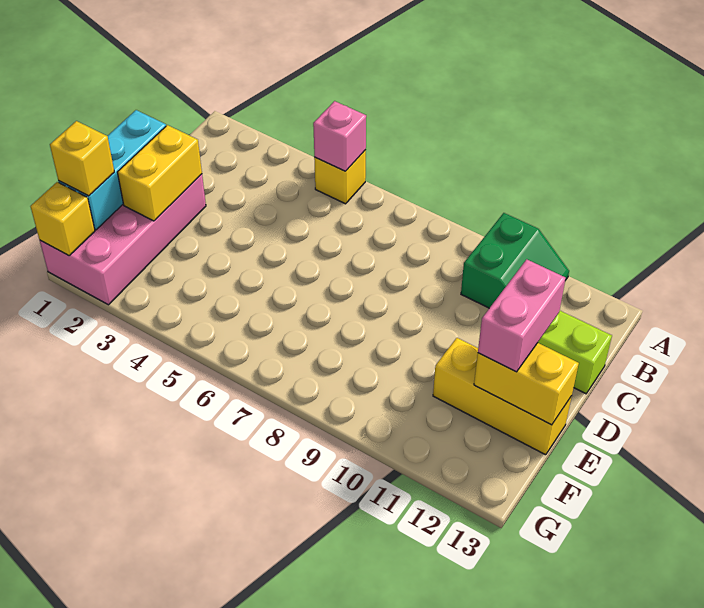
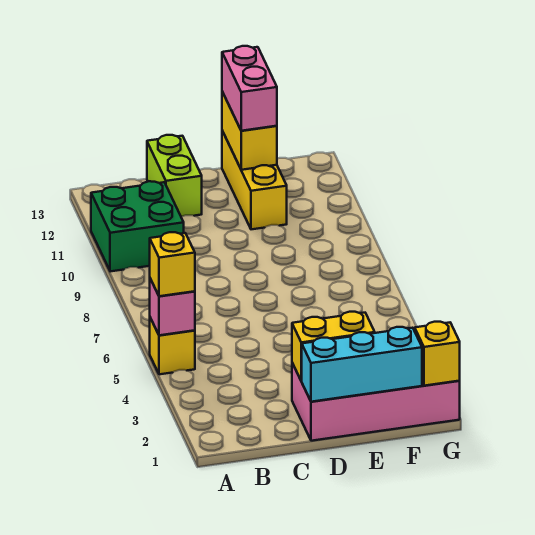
green 2x2 slope [461,213,569,308] -> green 2x2 brick [91,181,184,271]
pink 1x2 brick [478,259,566,372] -> pink 1x2 brick turned to [222,46,277,131]
yellow 1x1 brick [50,121,114,196] -> yellow 1x1 brick moved to [150,232,195,296]

